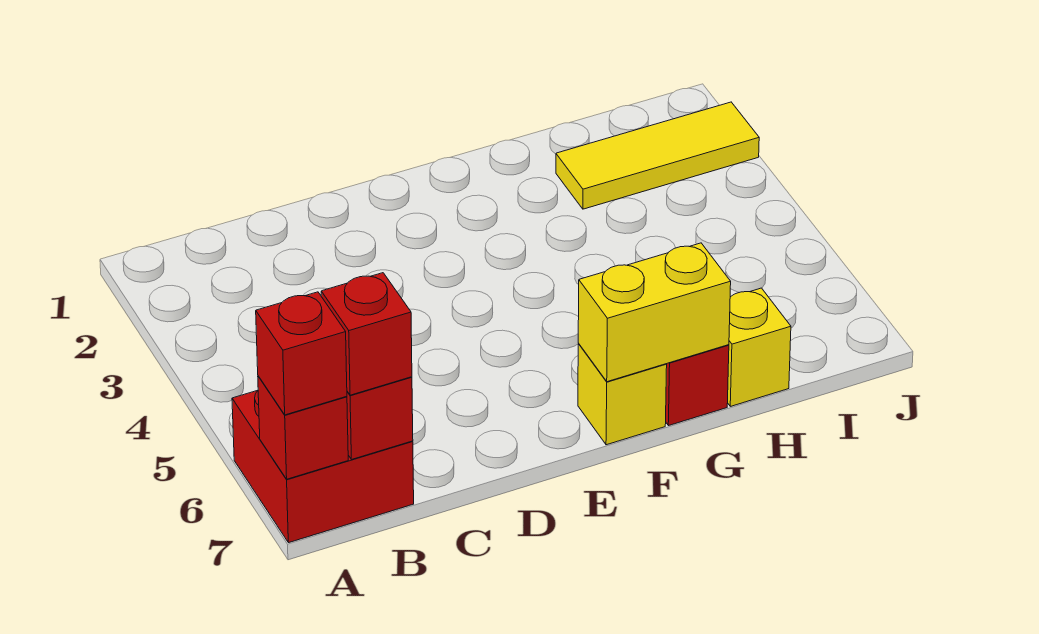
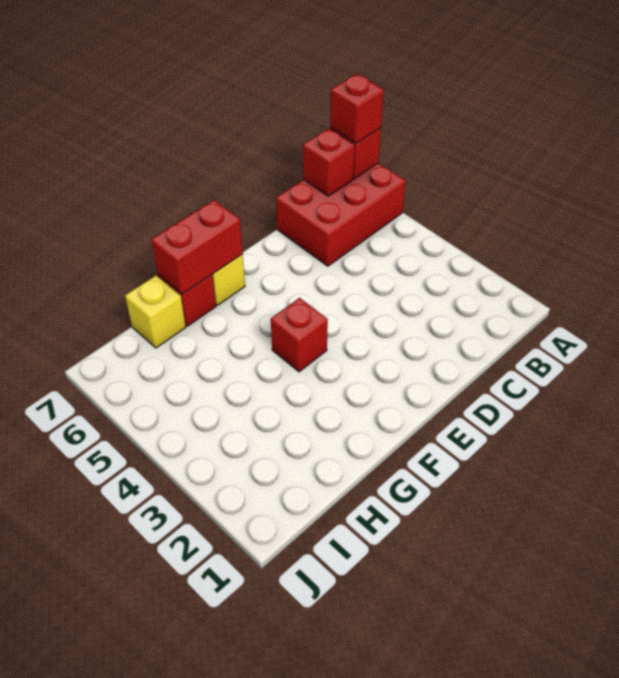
red 2x2 brick [232,390,414,543] -> red 2x3 brick [276,163,406,266]
red 1x1 brick [321,273,412,395] -> red 1x1 brick moved to [271,298,328,372]
yellow 1x2 brick [578,243,731,382] -> red 1x2 brick [151,200,243,294]
yellow 1x3 tile [556,102,759,209] -> none

